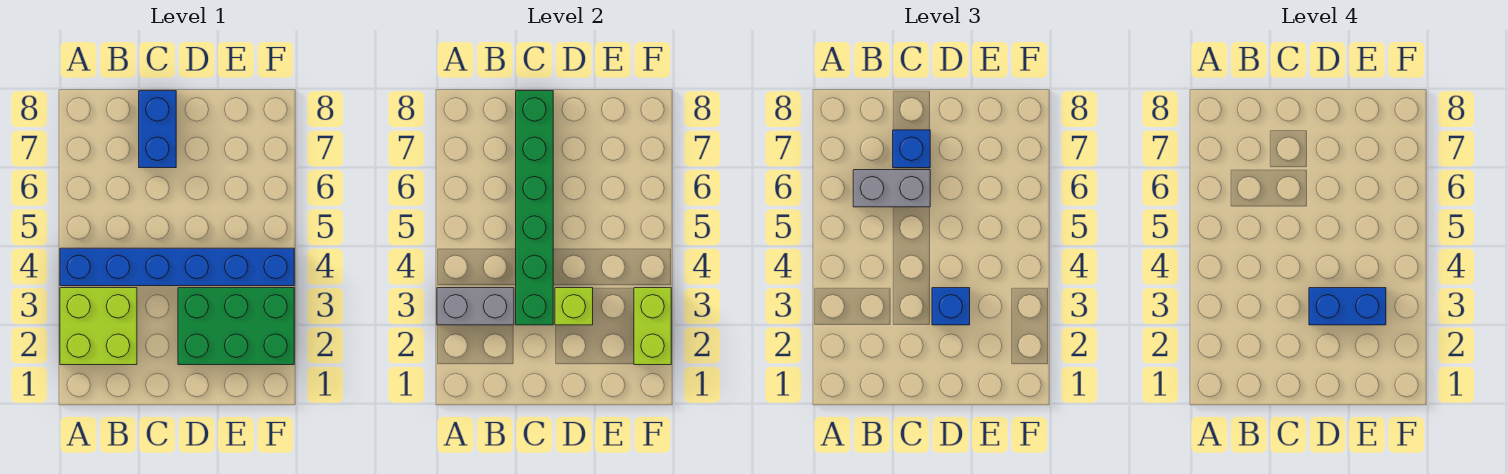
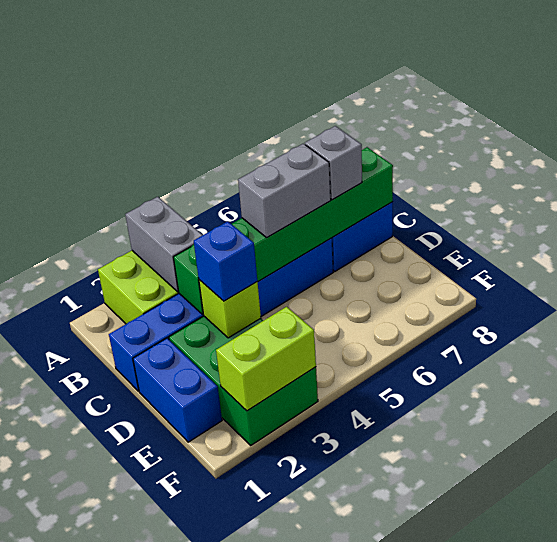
blue 1x6 brick [60,248,294,286] -> blue 1x6 brick turned to [109,238,333,391]
grey 1x2 brick [853,170,930,207] -> grey 1x2 brick turned to [238,144,331,238]
blue 1x1 brick [893,130,930,168] -> grey 1x1 brick [305,126,362,200]
blue 1x2 brick [1309,288,1386,325] -> blue 1x2 brick moved to [133,338,222,442]

